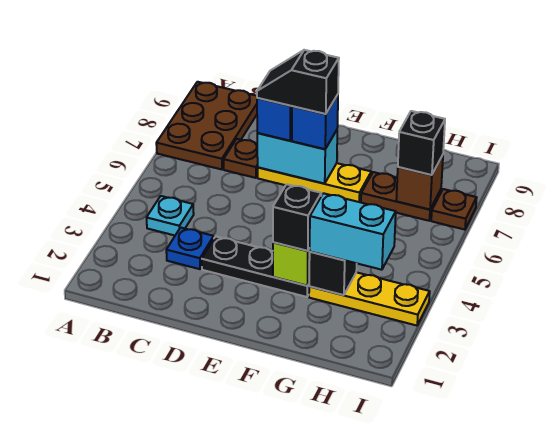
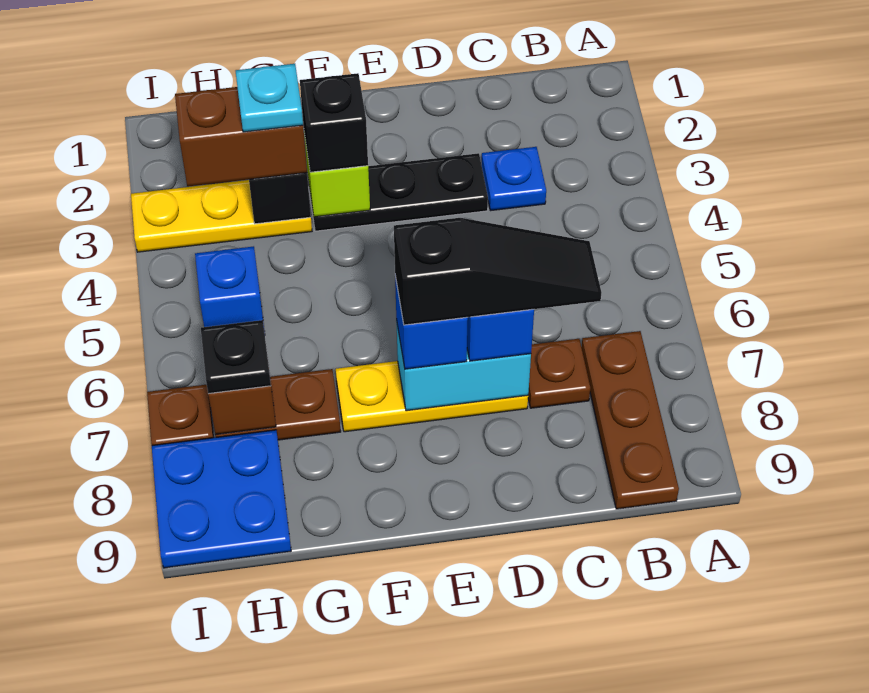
brown 2x3 plate [156,82,257,169] -> brown 1x3 plate [581,331,679,509]
cyan 1x1 plate [147,196,194,235] -> cyan 1x1 plate moved to [236,64,303,132]
black 1x2 slope [257,50,339,114] -> black 1x3 slope [394,218,601,325]
cyan 1x2 brick [309,193,396,270] -> brown 1x2 brick [175,87,307,186]
none -> blue 1x1 brick [195,246,265,333]
black 1x1 brick [398,111,445,175] -> black 1x1 plate [201,320,271,394]
none -> blue 2x2 plate [152,430,291,568]

